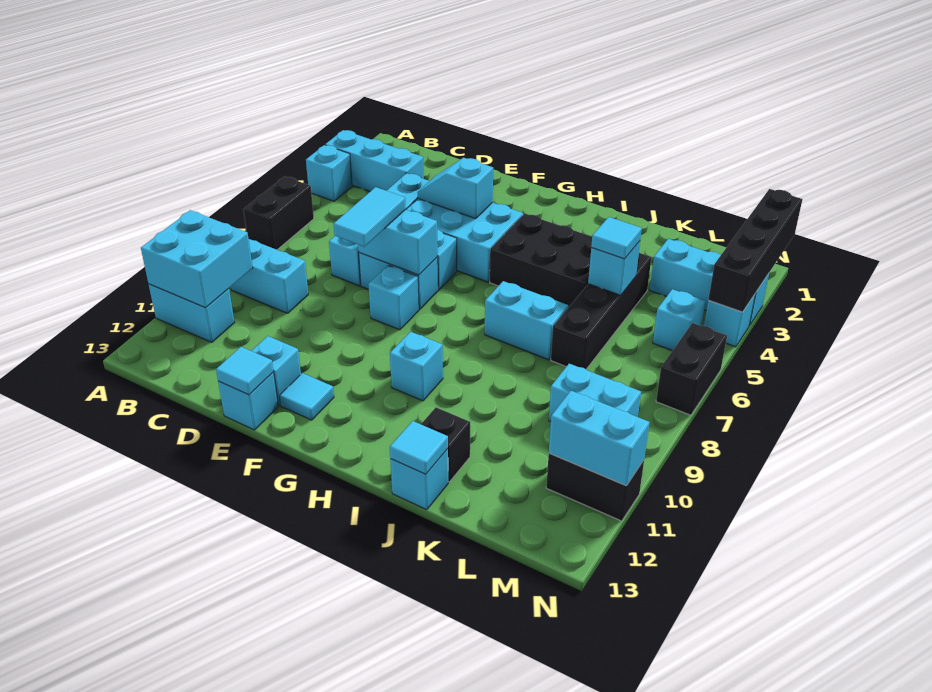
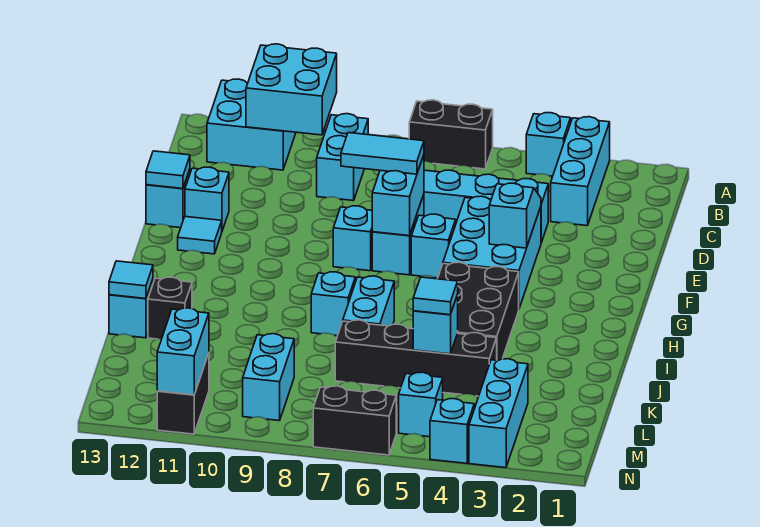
cyan 1x2 brick [149,284,235,342] -> cyan 2x2 brick [207,79,296,170]
cyan 1x1 brick [390,332,443,401] -> cyan 1x1 brick moved to [311,272,355,336]
black 1x4 brick [708,189,802,312] -> none

